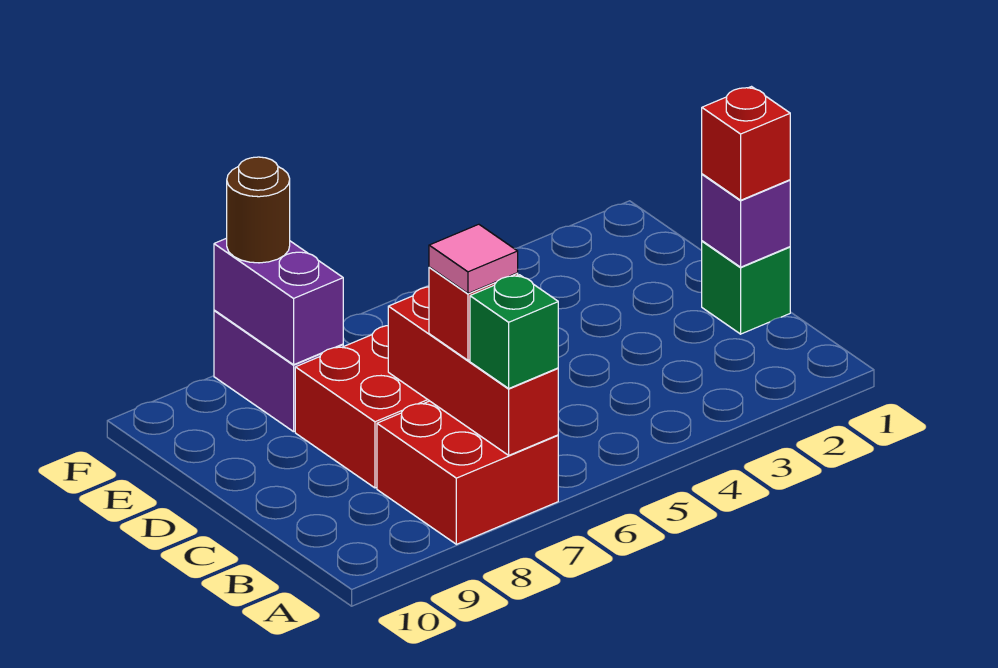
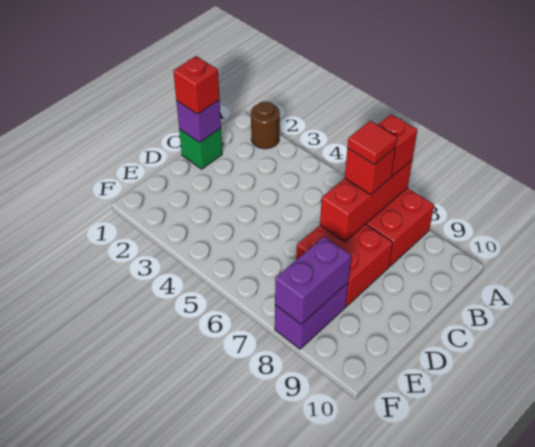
green 1x1 brick [470,275,558,388] -> red 1x1 brick [378,114,417,176]
pink 1x1 tile [429,224,518,293] -> red 1x1 tile [347,121,397,165]
brown 1x1 round brick [227,157,290,263] -> brown 1x1 round brick moved to [251,102,280,149]

